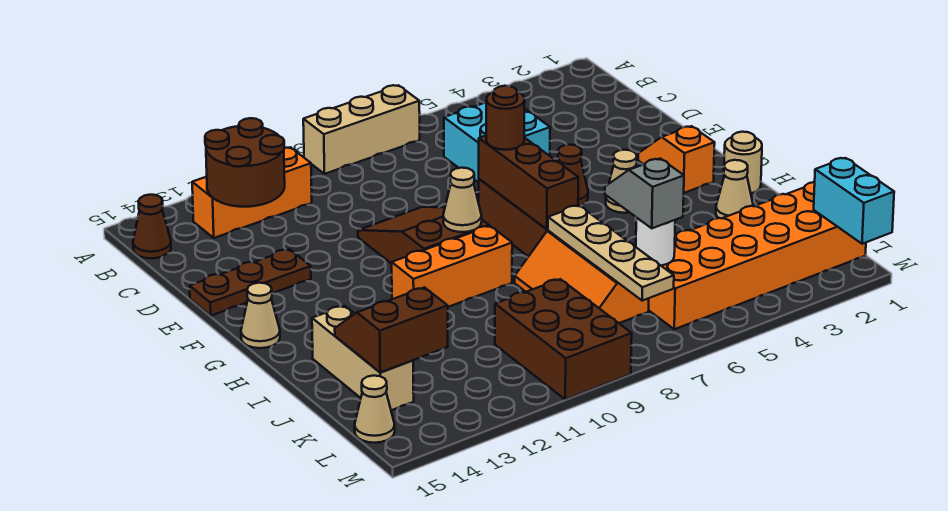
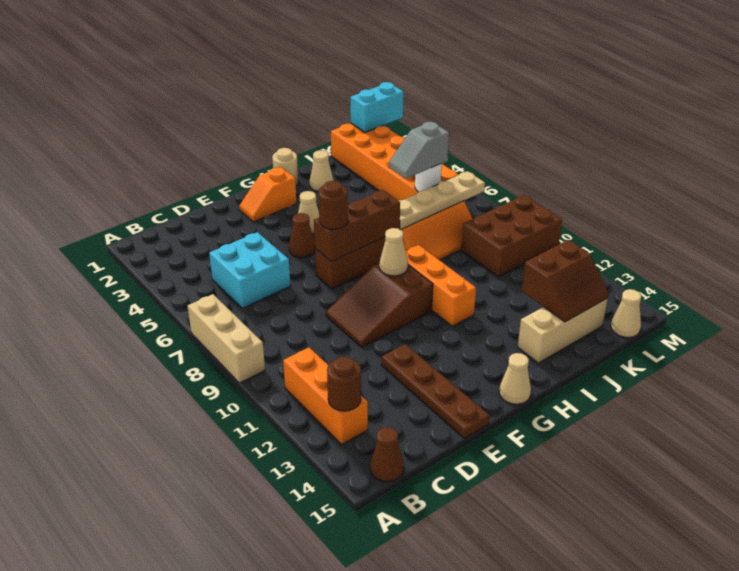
brown 2x2 round brick [205,118,285,207] -> brown 1x1 round brick [327,357,361,411]
brown 1x3 plate [190,249,311,316] -> brown 1x4 plate [382,344,489,438]
brown 2x2 slope [335,287,448,372] -> brown 2x2 slope turned to [522,240,609,322]

